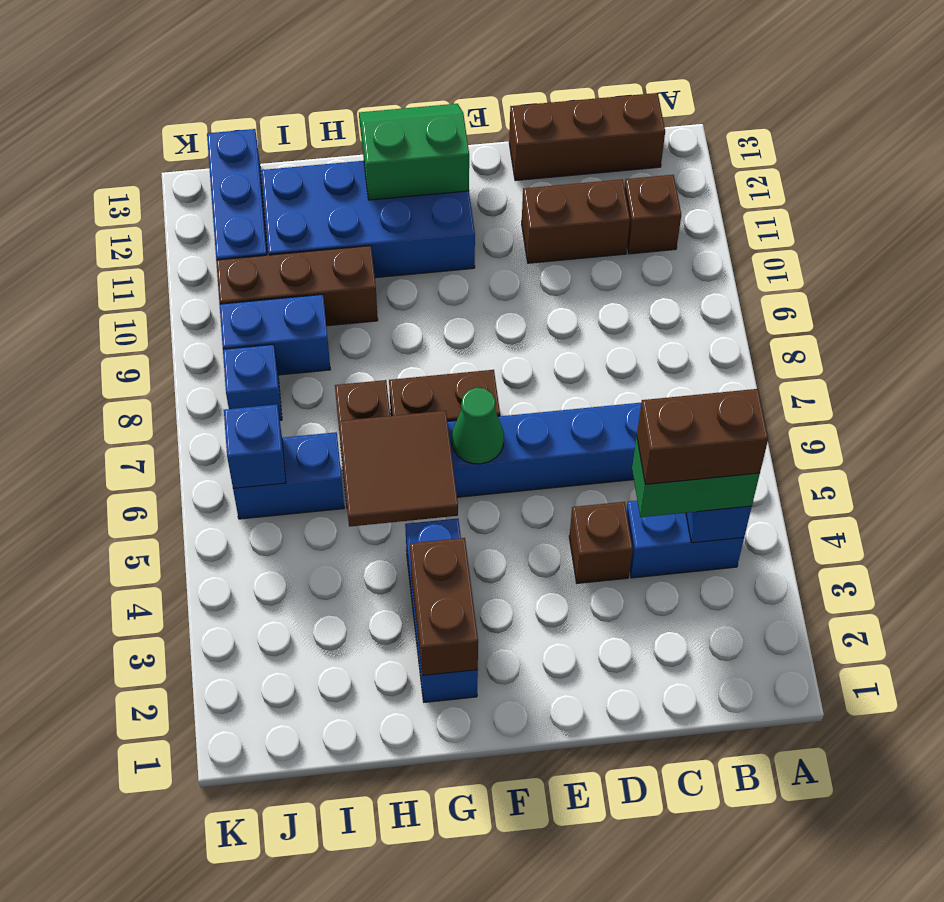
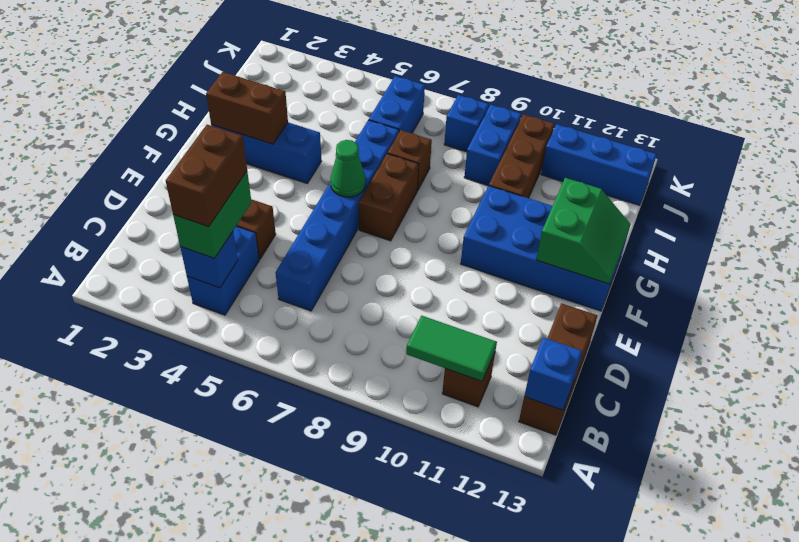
none -> green 1x2 tile [406,316,497,381]
brown 1x2 brick [522,179,630,263] -> none
blue 2x4 brick [261,161,475,278] -> blue 2x4 brick turned to [461,186,628,311]
brown 2x2 tile [338,411,458,527] -> none
blue 1x1 brick [224,405,286,488] -> blue 1x1 brick moved to [524,338,582,410]

